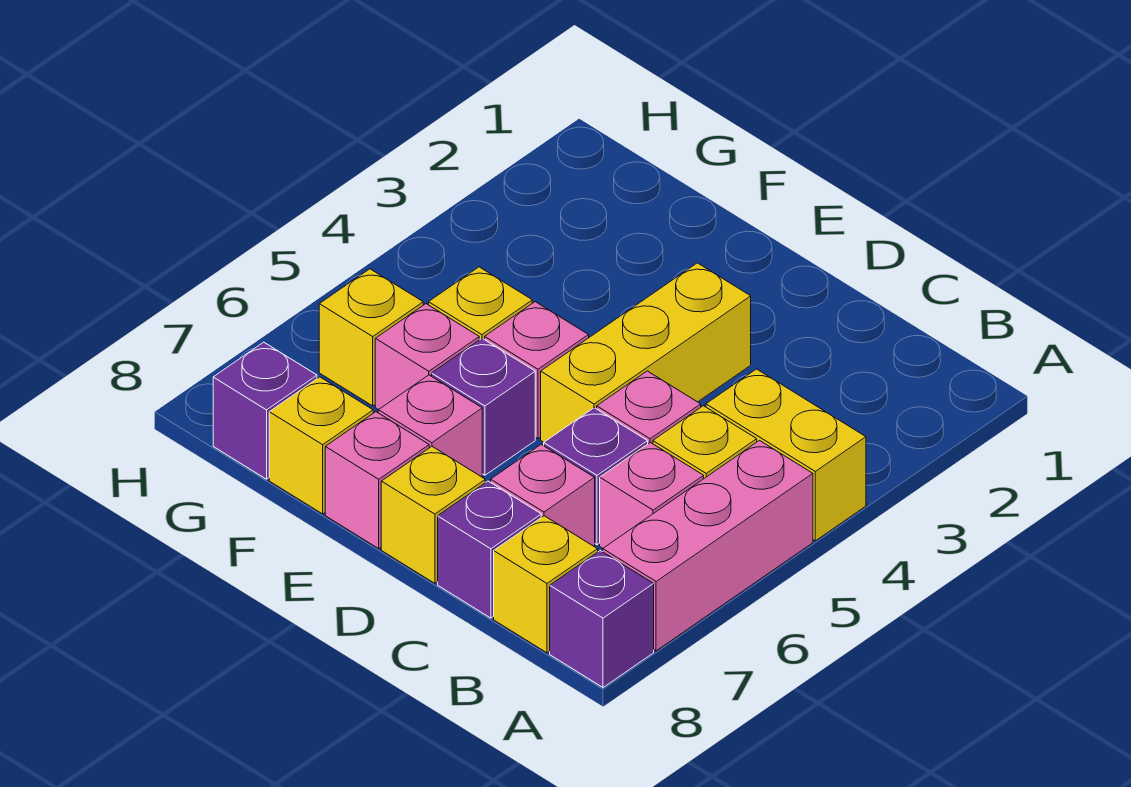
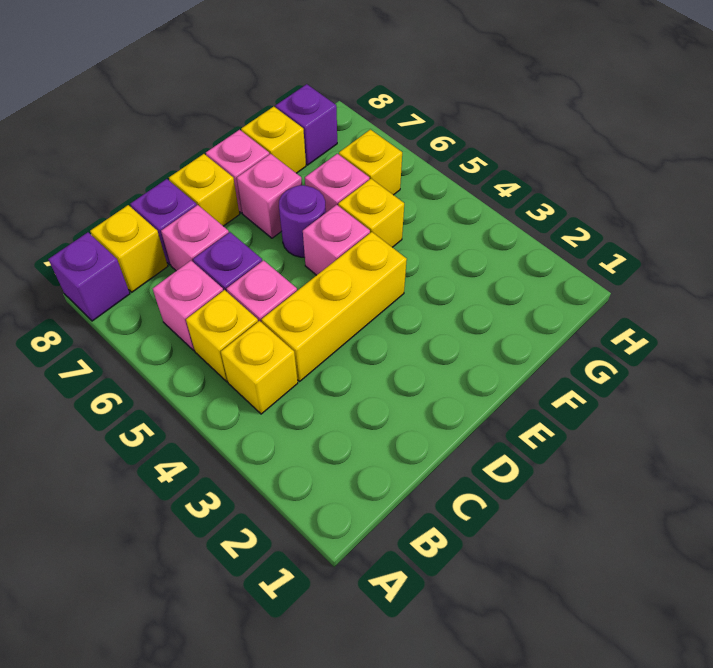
yellow 1x2 brick [706,369,866,541] -> yellow 1x1 brick [221,321,298,414]
pink 1x3 brick [603,441,813,651] -> none
yellow 1x3 brick [541,263,751,442] -> yellow 1x3 brick turned to [262,232,407,381]
purple 1x1 brick [432,338,535,475] -> purple 1x1 round brick [279,185,326,257]

